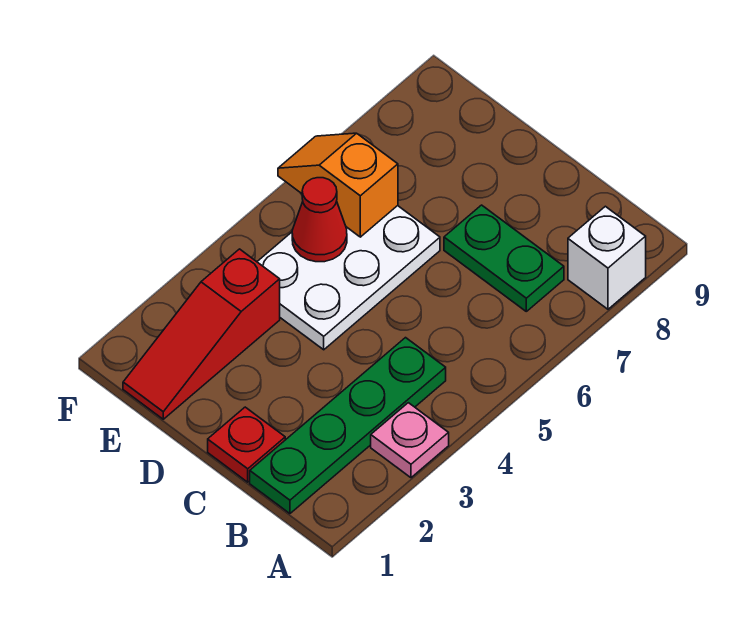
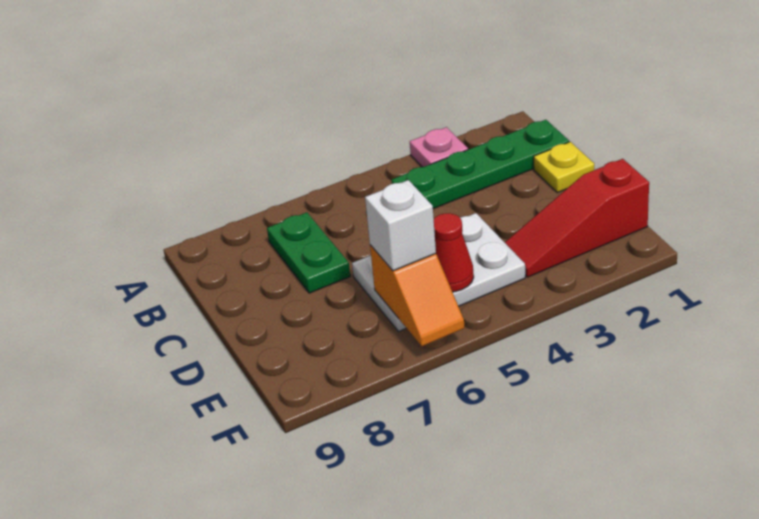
white 1x1 brick [568,206,646,309] -> white 1x1 brick moved to [365,180,436,271]
red 1x1 plate [208,407,285,482] -> yellow 1x1 plate [534,142,594,193]
red 1x3 slope [123,249,280,419] -> red 1x3 slope turned to [505,159,649,277]

